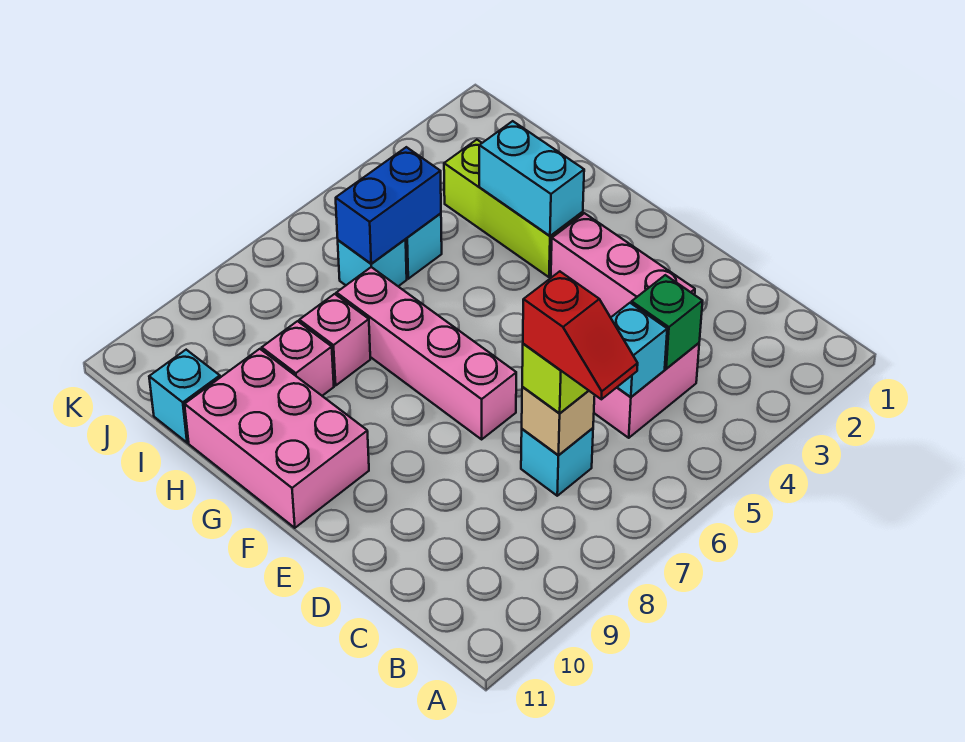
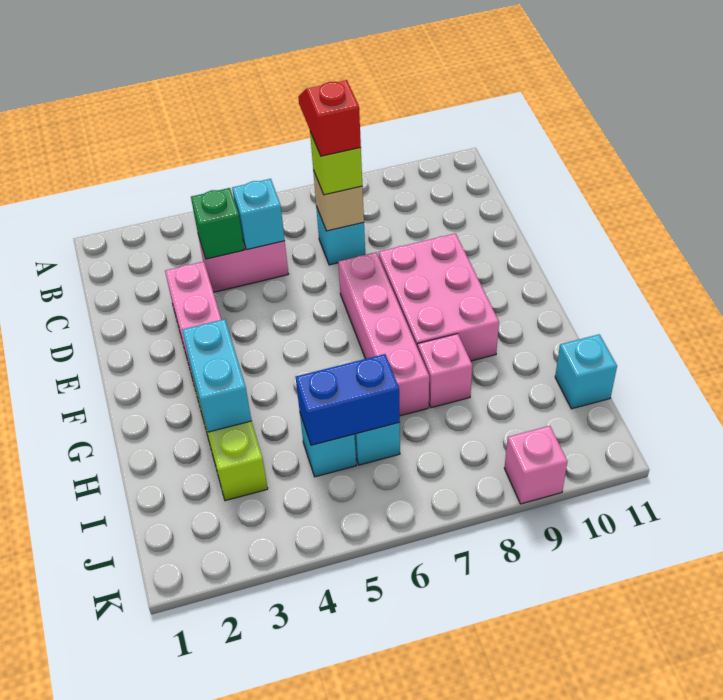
pink 2x3 brick [185,349,369,528] -> pink 2x3 brick moved to [379,233,499,361]
pink 1x1 brick [262,321,334,396] -> pink 1x1 brick moved to [504,426,567,504]

